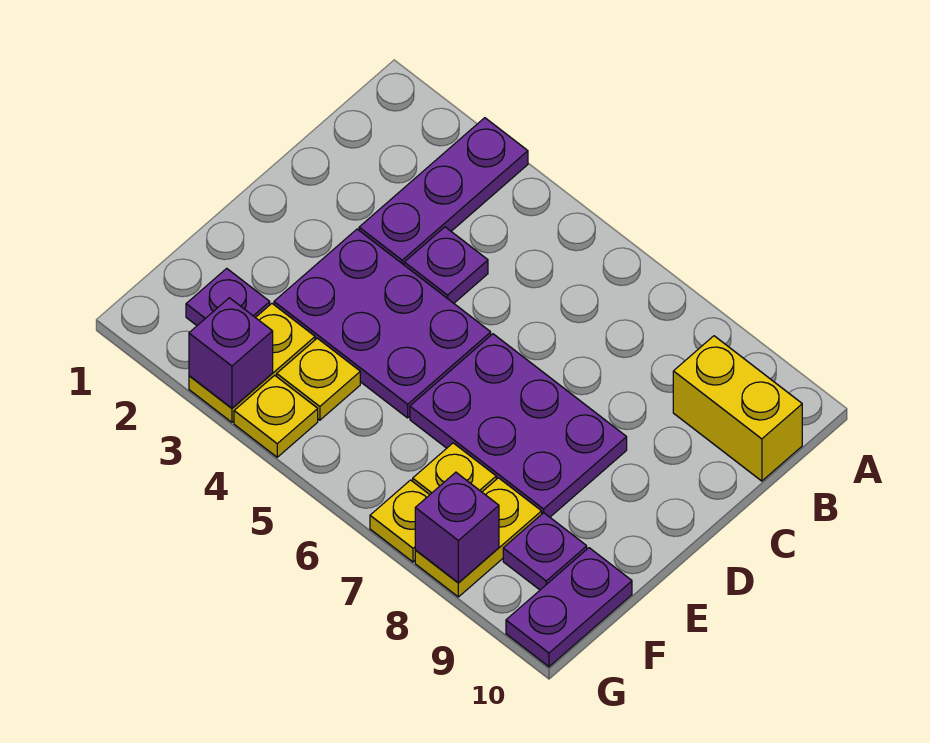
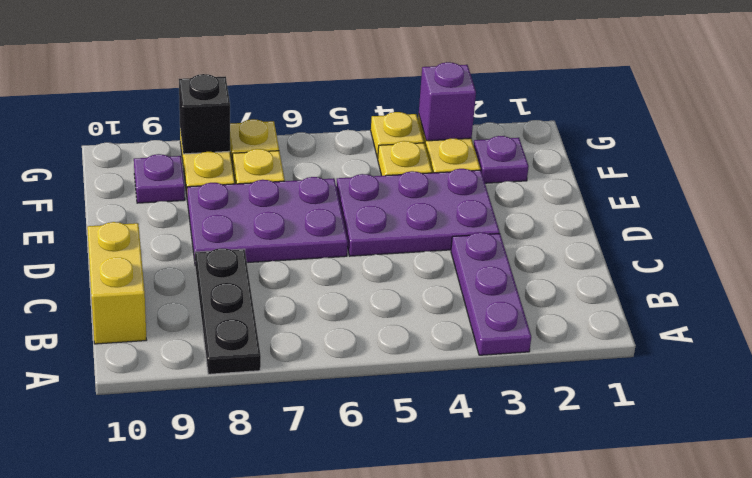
none -> black 1x3 plate [195,248,261,374]
yellow 1x2 brick [673,336,802,481] -> yellow 1x2 brick turned to [87,222,146,344]
purple 1x1 plate [404,227,488,303] -> none
purple 1x2 plate [506,548,632,667] -> none
purple 1x1 brick [415,472,499,583] -> black 1x1 brick [179,74,230,154]

